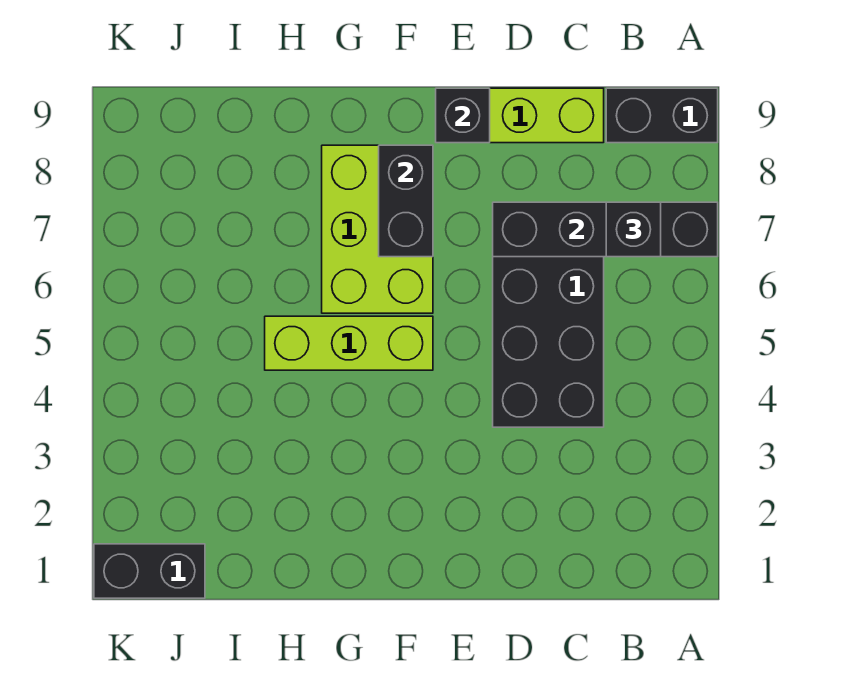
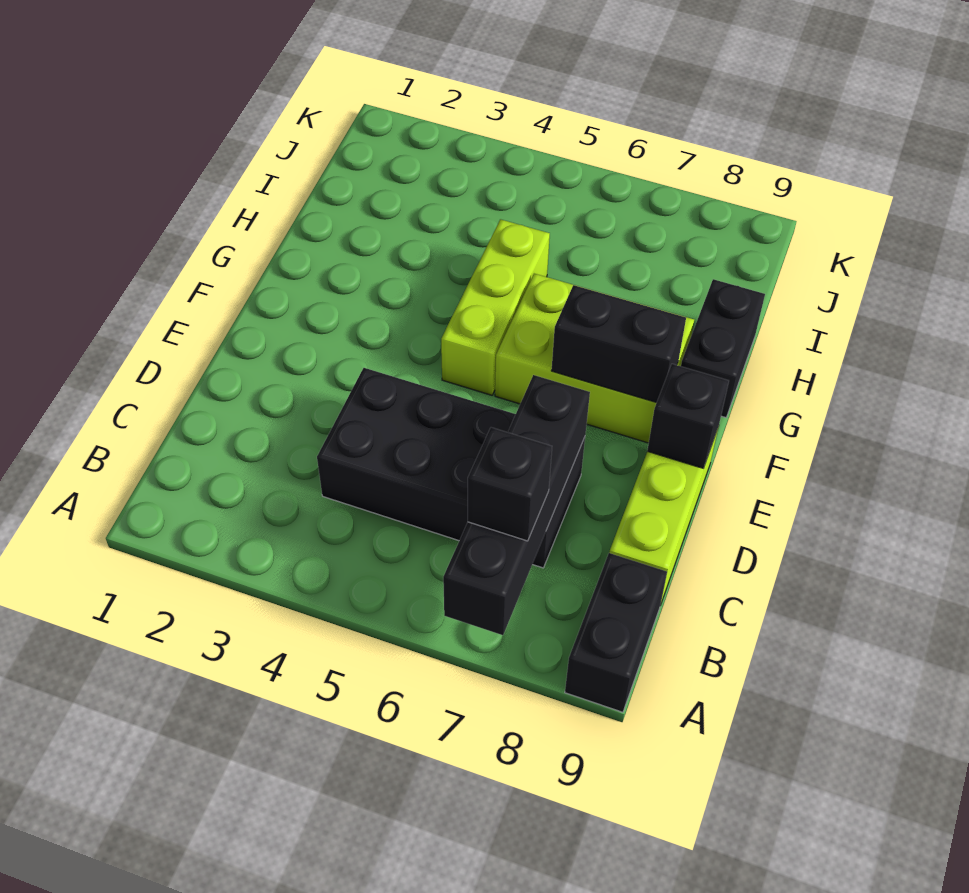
black 1x2 brick [94,544,205,598] -> black 1x2 brick moved to [681,279,765,418]

